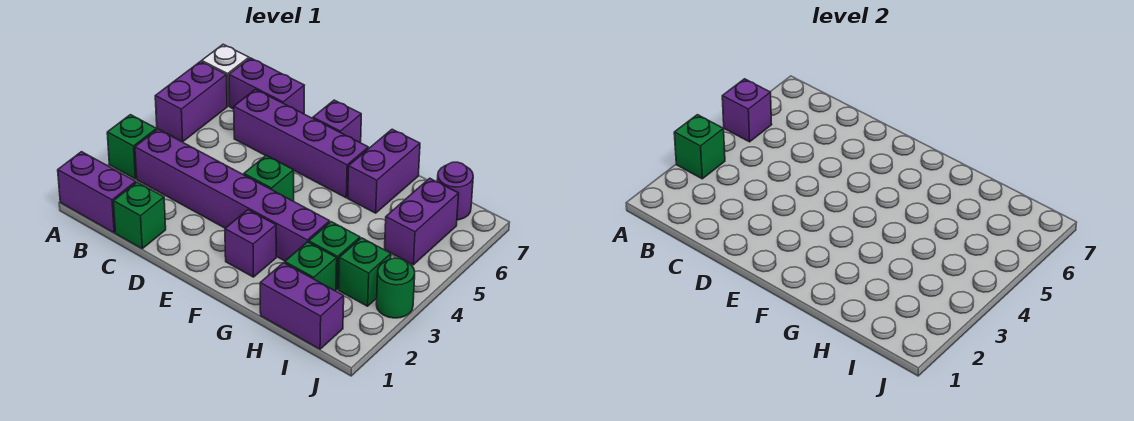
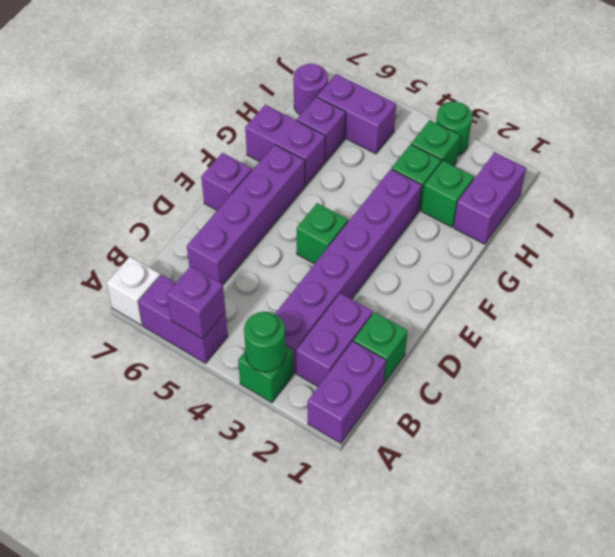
green 1x1 brick [674,115,725,179] -> green 1x1 round brick [244,312,286,372]
purple 1x2 brick [229,58,304,114] -> purple 1x2 brick moved to [296,293,373,386]
purple 1x1 brick [225,210,276,277] -> purple 1x1 brick moved to [297,97,346,162]

